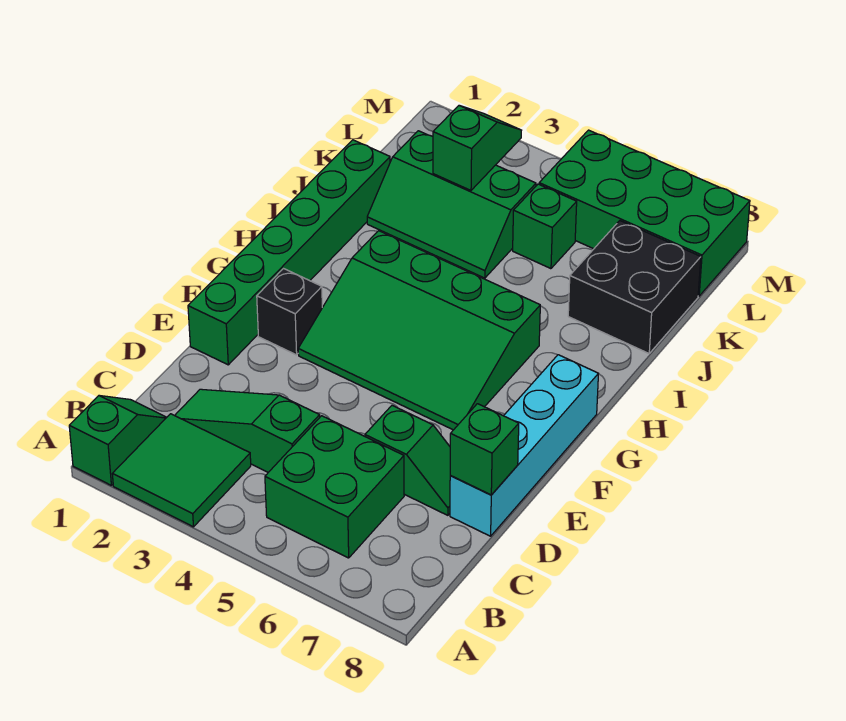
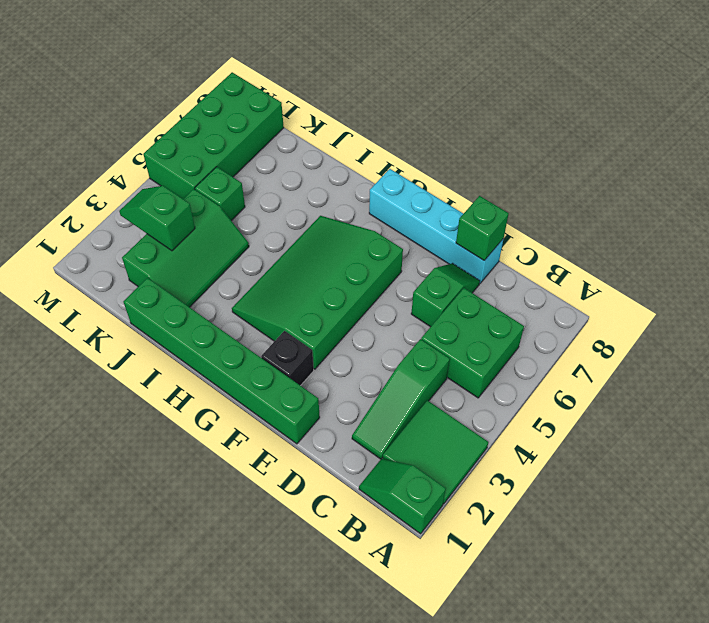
green 3x4 slope [298,231,540,430] -> green 3x4 slope turned to [232,216,403,369]
black 2x2 brick [568,221,701,353] -> none

